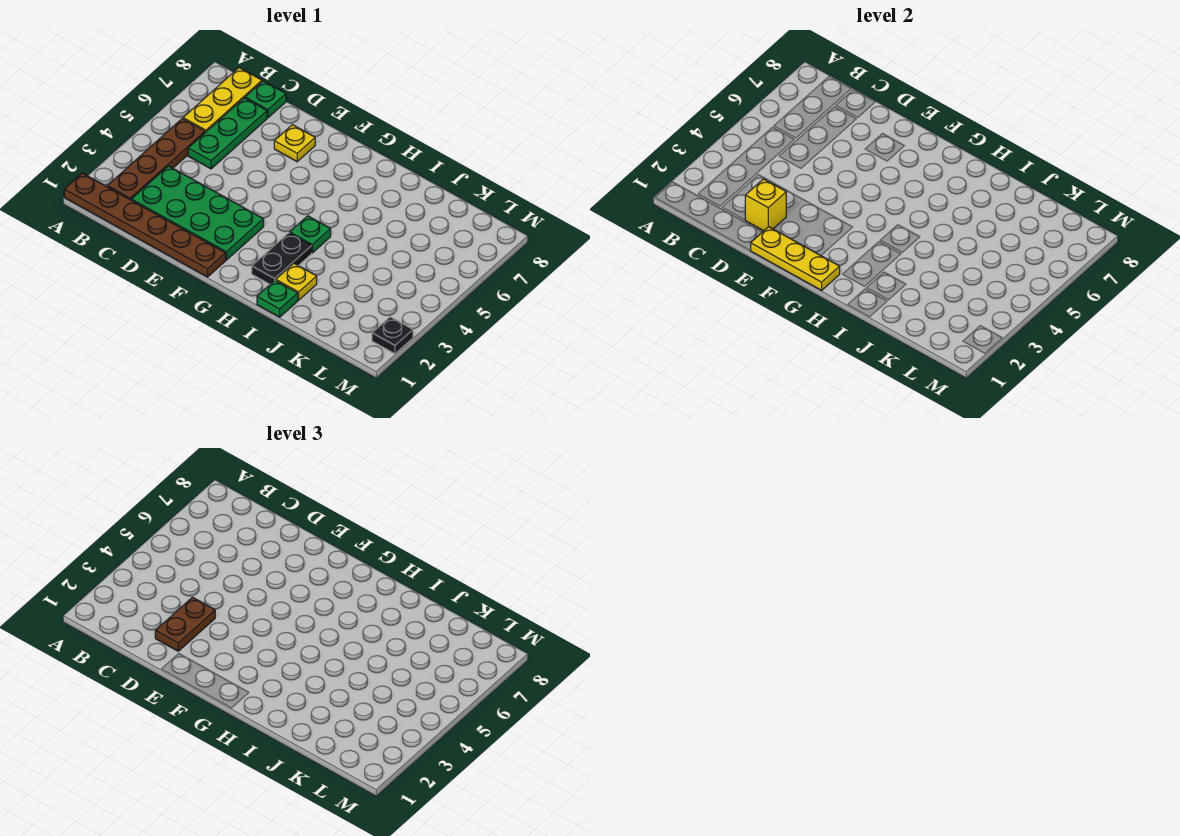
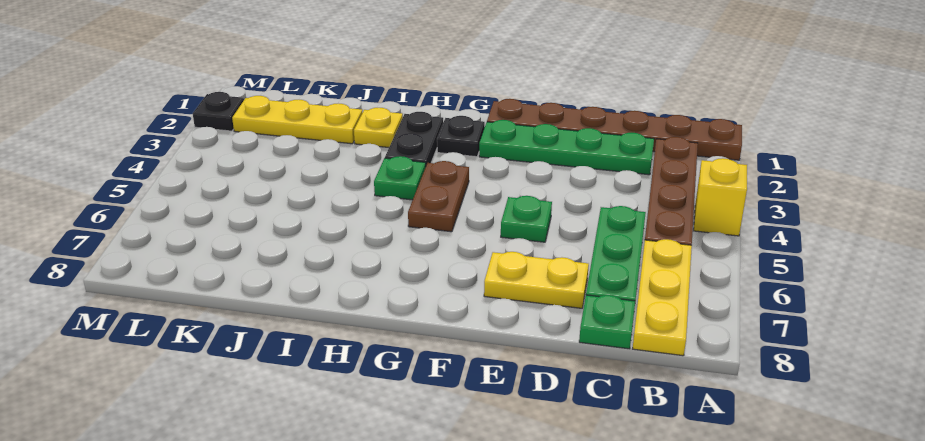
green 2x4 plate [131,166,264,260] -> green 1x4 plate [479,120,654,175]
yellow 1x1 brick [745,179,786,231] -> yellow 1x1 brick moved to [694,158,747,236]
brown 1x2 plate [155,597,215,651] -> brown 1x2 plate moved to [408,161,469,232]
yellow 1x3 plate [750,227,840,290] -> yellow 1x3 plate moved to [232,96,362,144]
yellow 1x1 plate [274,125,315,162] -> yellow 1x2 plate [484,252,589,308]
none -> black 1x1 plate [437,116,485,157]
green 1x1 plate [257,280,298,317] -> green 1x1 plate moved to [501,196,552,242]

